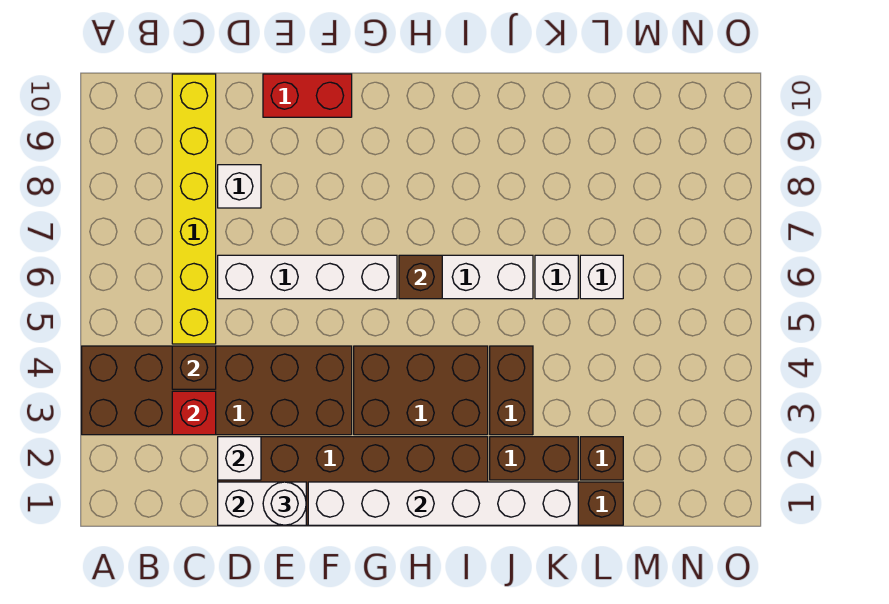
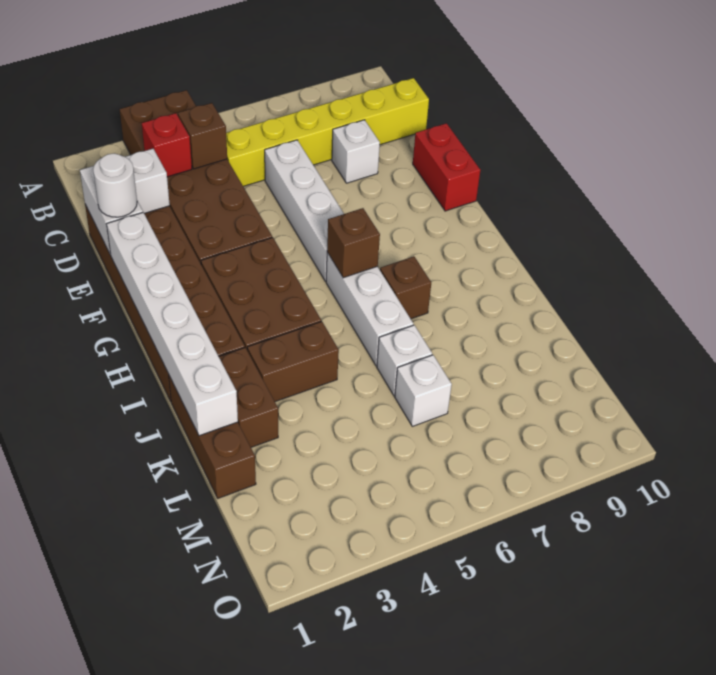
brown 1x1 brick [580,437,623,480] -> brown 1x1 brick moved to [380,256,431,319]

